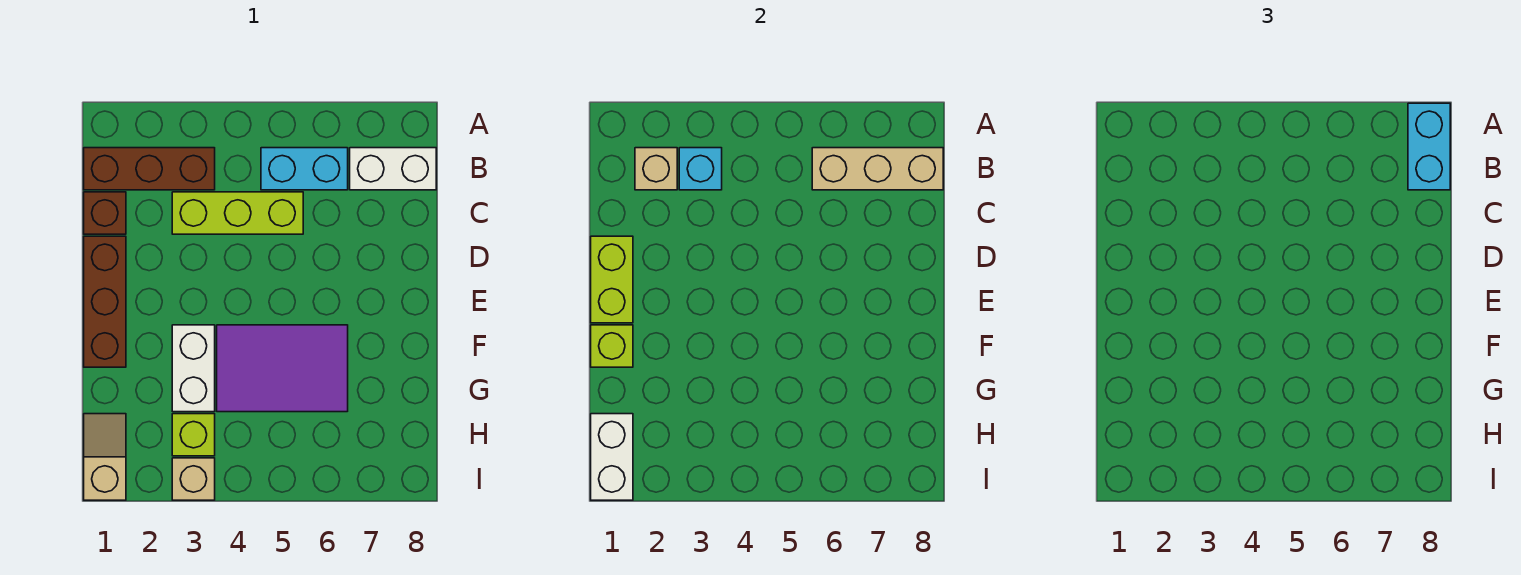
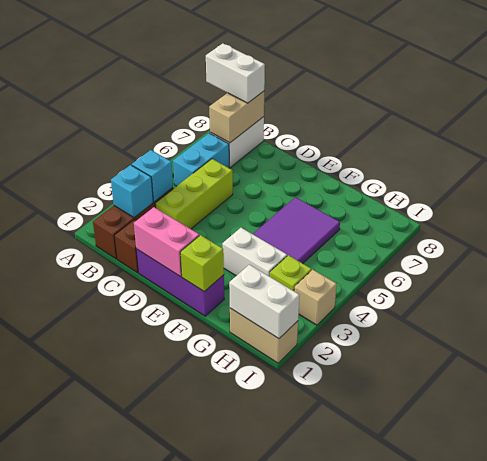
cyan 1x2 brick [1408,103,1450,190] -> white 1x2 brick [206,43,265,103]
tan 1x1 brick [635,148,677,190] -> cyan 1x1 brick [111,165,153,218]
tan 1x3 brick [812,148,943,190] -> tan 1x2 brick [209,91,264,143]
brown 1x3 brick [84,236,126,367] -> purple 1x3 brick [136,249,224,316]
lime 1x2 brick [591,236,633,323] -> pink 1x2 brick [134,207,199,277]
tan 1x2 slope [84,414,126,500] -> tan 1x2 brick [230,308,298,363]

